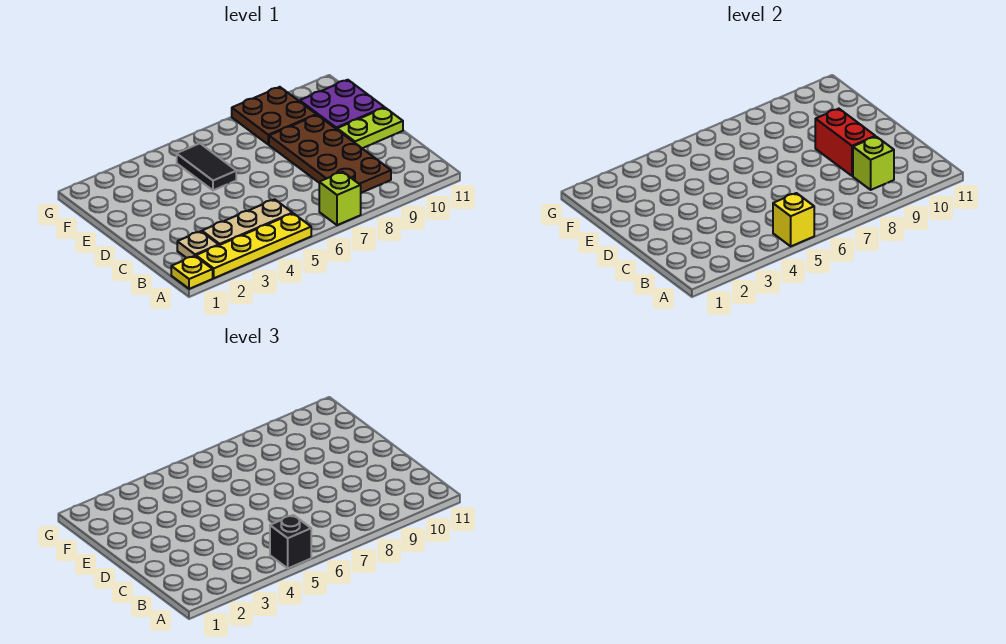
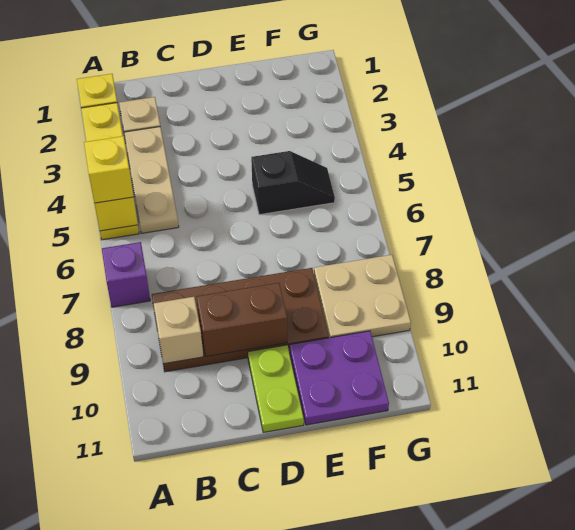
black 1x1 brick [270,515,311,568] -> yellow 1x1 brick [84,136,134,203]
lime 1x1 brick [319,172,361,225] -> purple 1x1 brick [102,242,150,307]
lime 1x1 brick [853,137,894,190] -> tan 1x1 brick [154,297,203,364]
red 1x2 brick [815,109,875,176] -> brown 1x2 brick [196,283,287,357]
black 1x2 tile [177,143,236,190] -> black 1x2 slope [251,151,335,215]
brown 2x2 plate [232,87,316,144] -> tan 2x2 plate [314,255,411,338]

